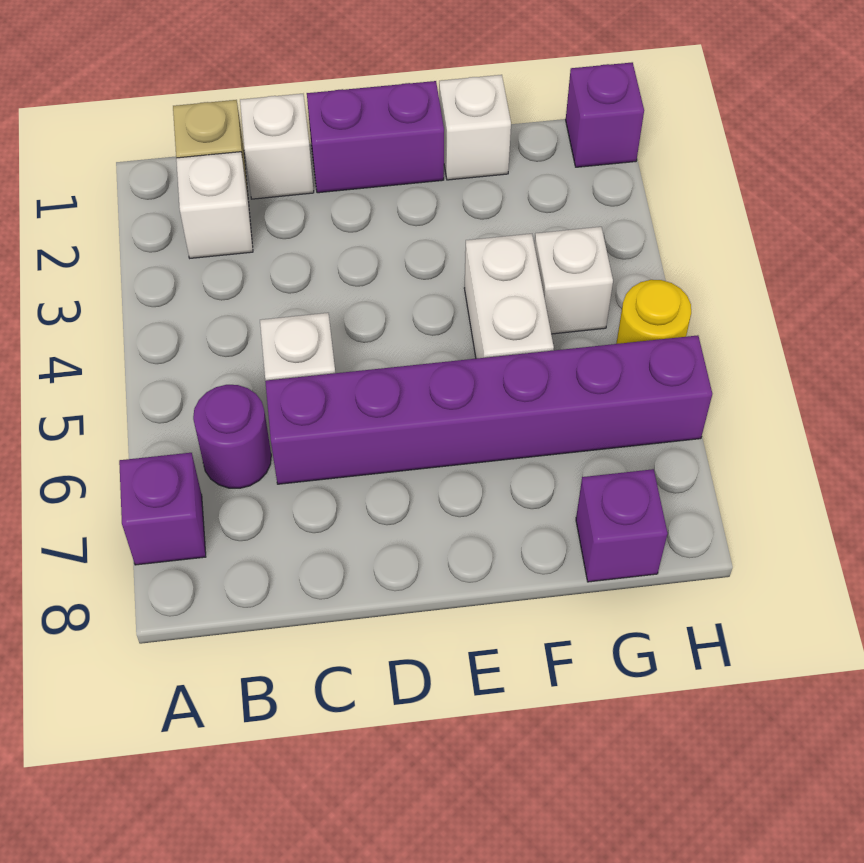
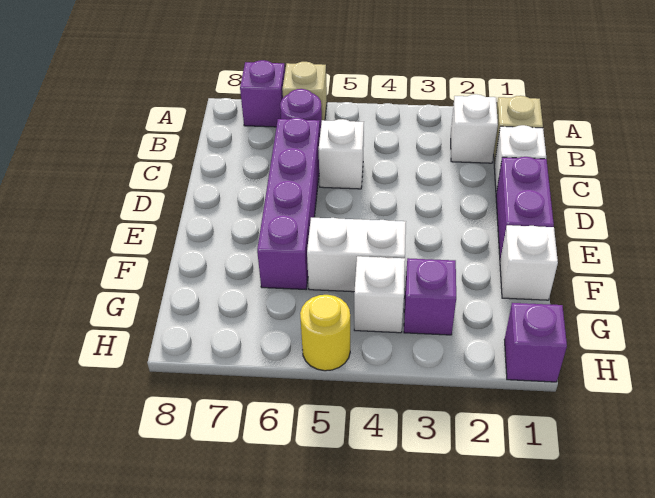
none -> tan 1x1 brick [282,62,327,120]
purple 1x6 brick [265,335,712,484] -> purple 1x4 brick [257,118,320,289]
purple 1x1 brick [576,469,668,582] -> purple 1x1 brick moved to [404,258,456,335]

